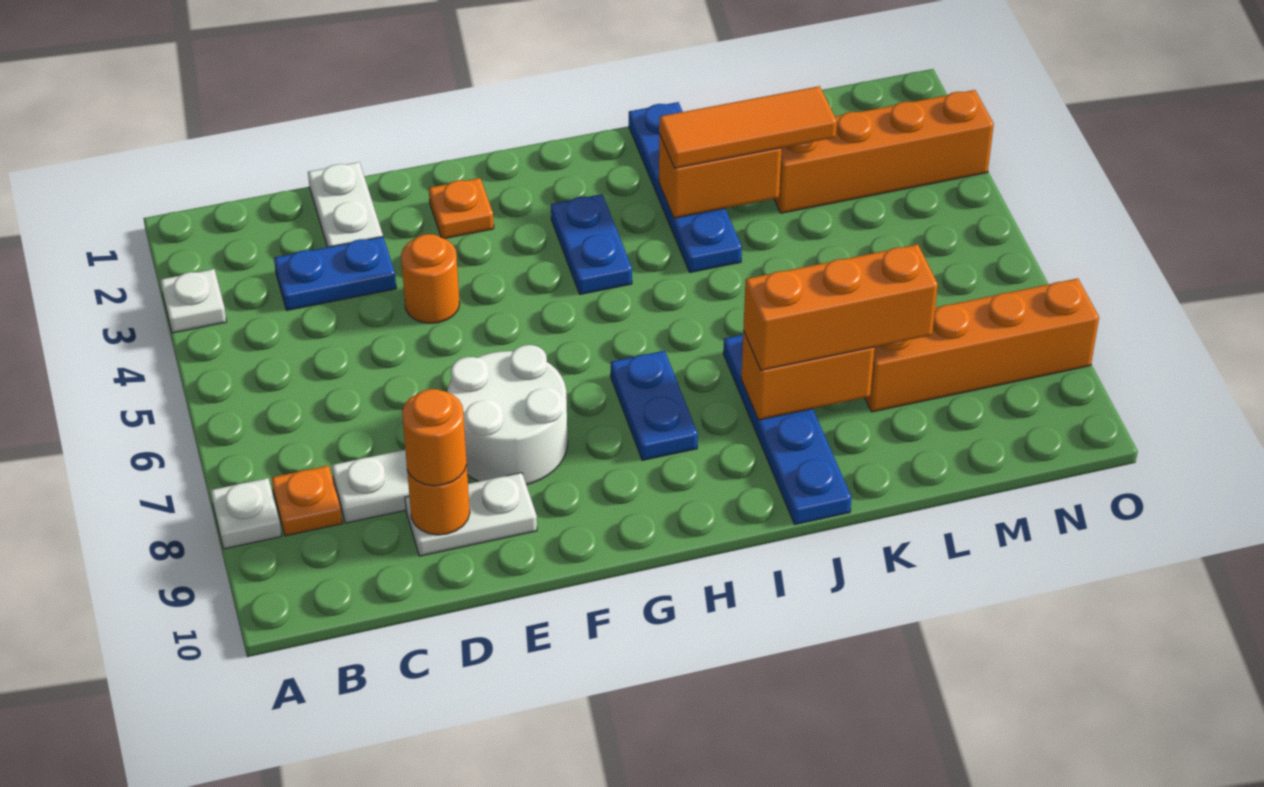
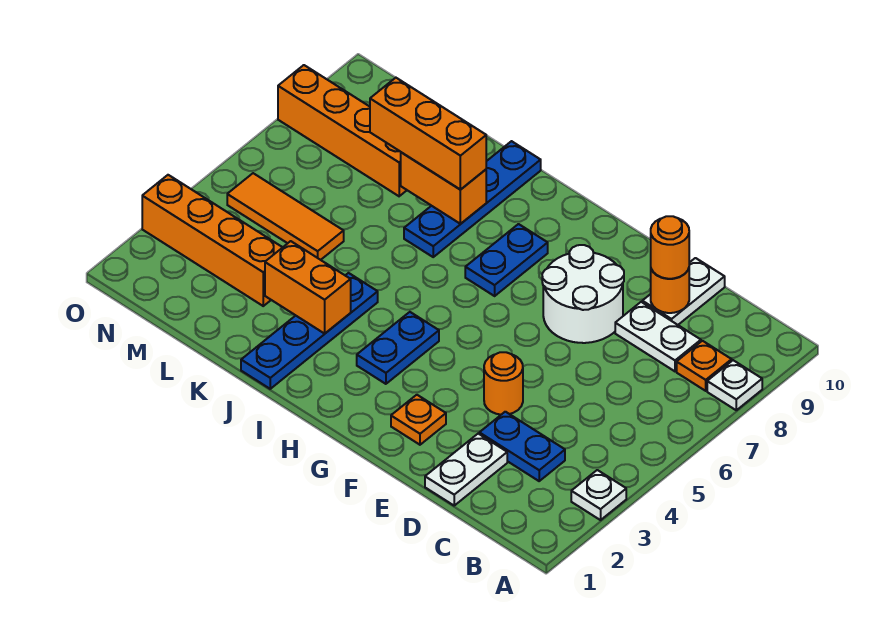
white 1x2 plate [405,473,537,556] -> white 1x2 plate turned to [642,258,725,325]
orange 1x3 tile [659,86,837,168] -> orange 1x3 tile moved to [227,173,344,260]

